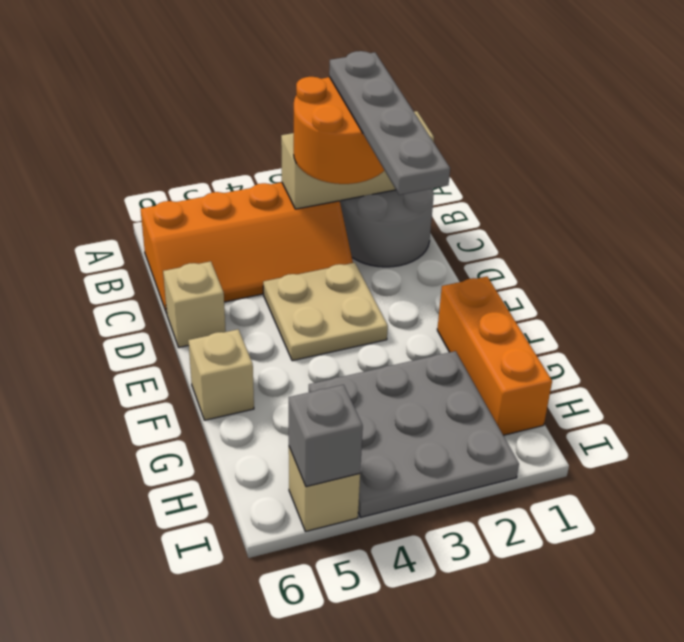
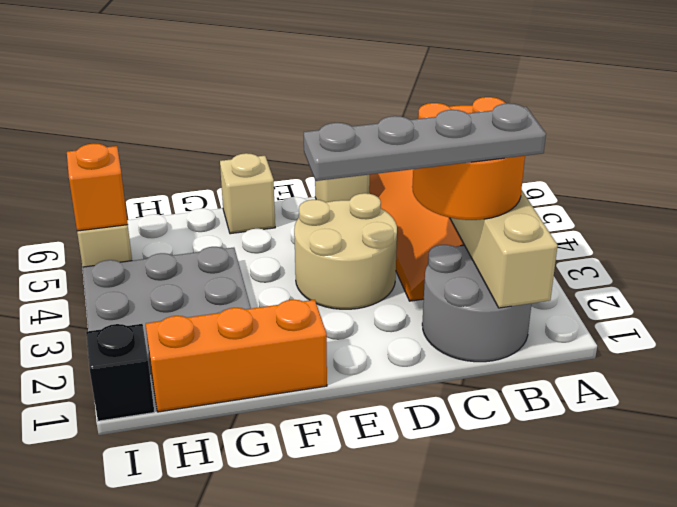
tan 2x2 plate [263,263,388,361] -> tan 2x2 round brick [294,193,397,309]
none -> black 1x1 brick [86,324,154,421]
grey 1x1 brick [289,385,363,487] -> orange 1x1 brick [67,144,128,231]

